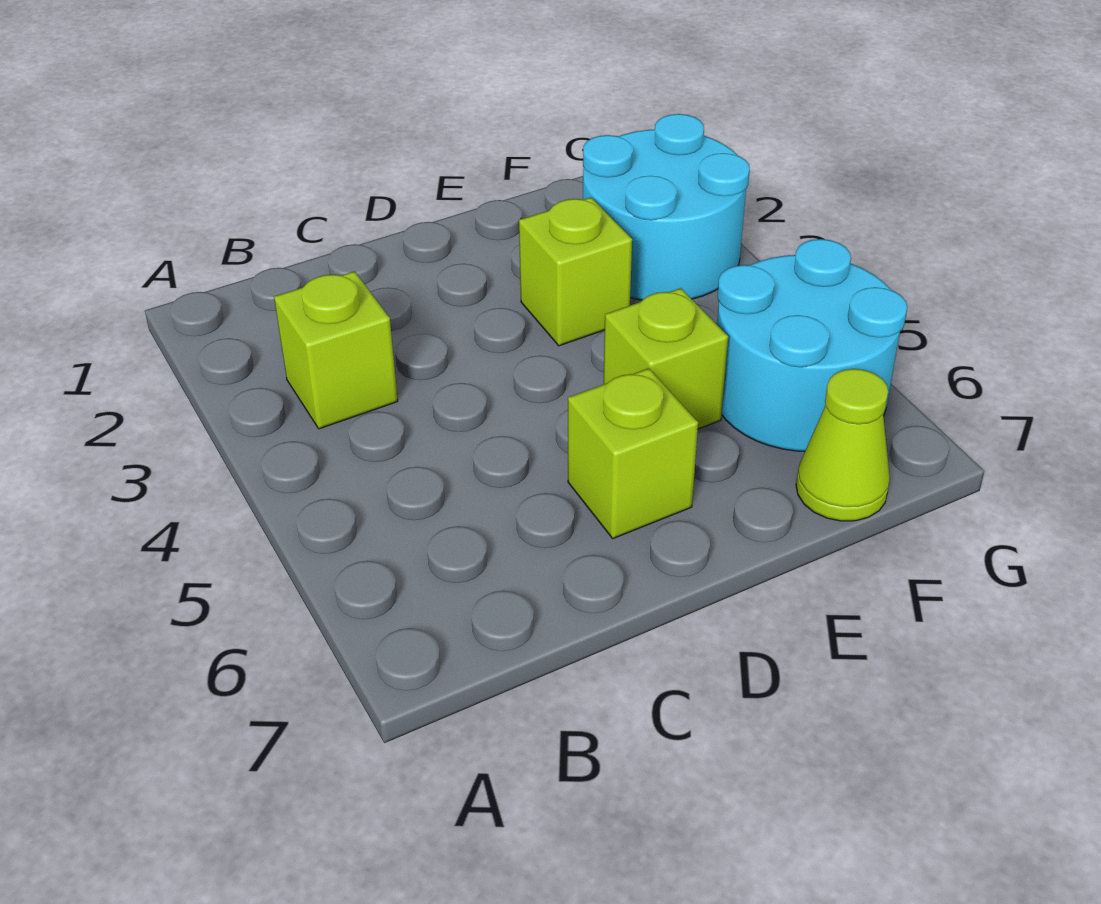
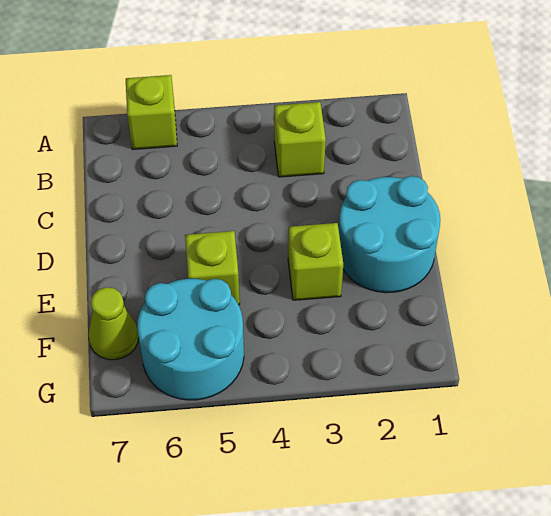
lime 1x1 brick [568,368,698,538] -> lime 1x1 brick moved to [126,75,177,150]
cyan 2x2 round brick [583,114,750,300] -> cyan 2x2 round brick moved to [339,176,440,293]

